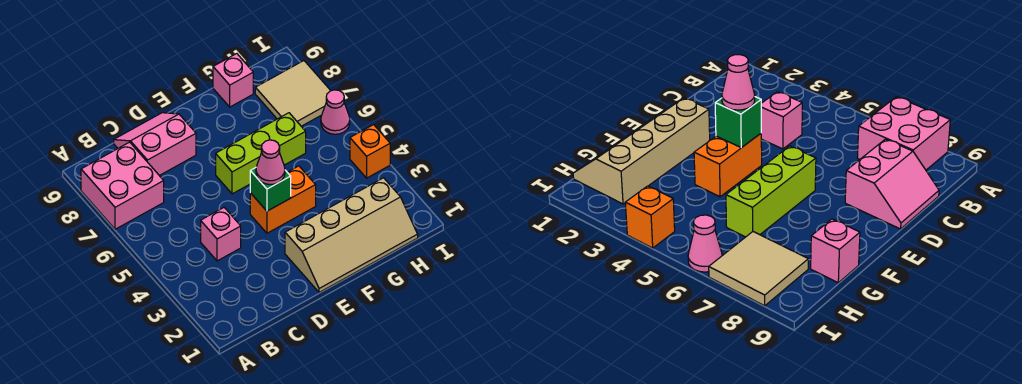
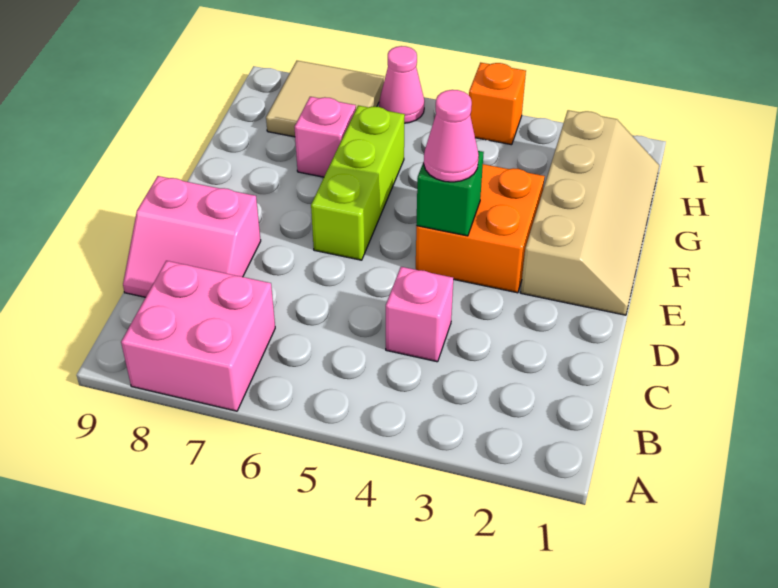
pink 2x2 slope [114,113,196,176] -> pink 2x2 slope turned to [123,176,261,297]
orange 1x2 brick [250,166,316,233] -> orange 2x2 brick [416,164,545,293]
pink 1x1 brick [213,54,253,107] -> pink 1x1 brick moved to [295,97,356,177]

